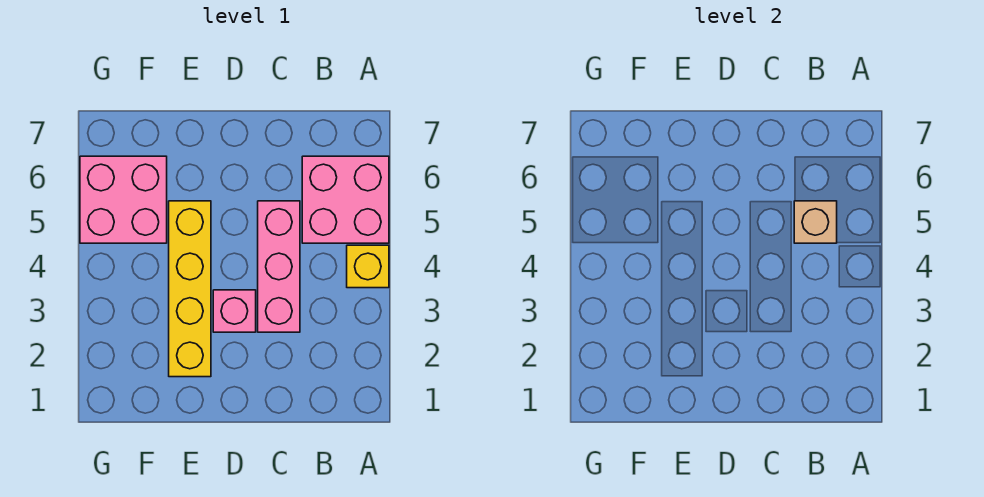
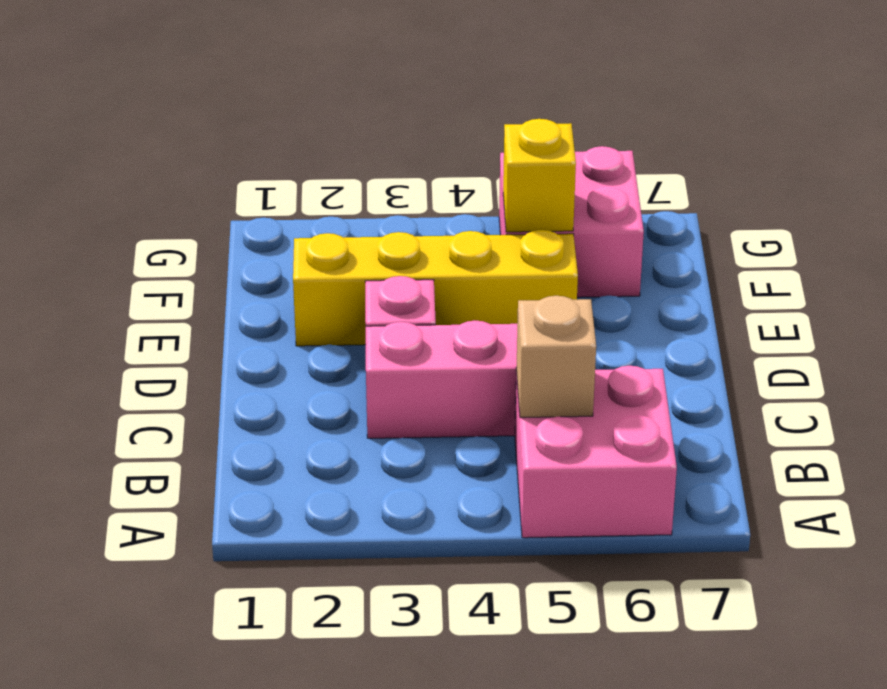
yellow 1x1 brick [347,245,389,288] -> yellow 1x1 brick moved to [503,119,576,232]

